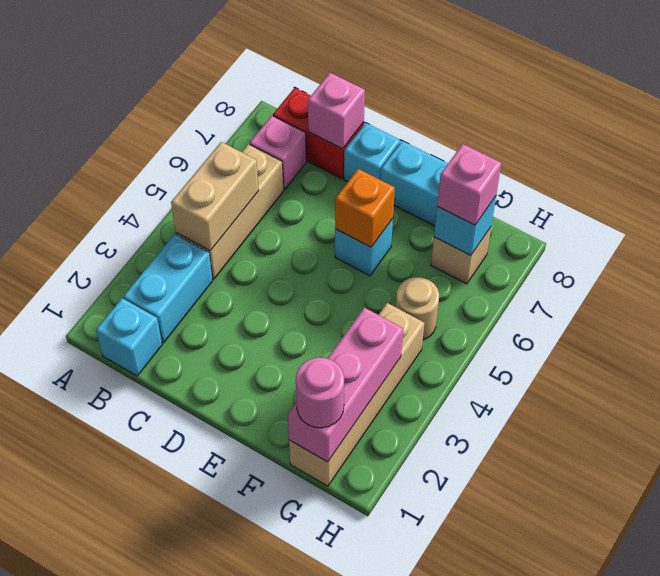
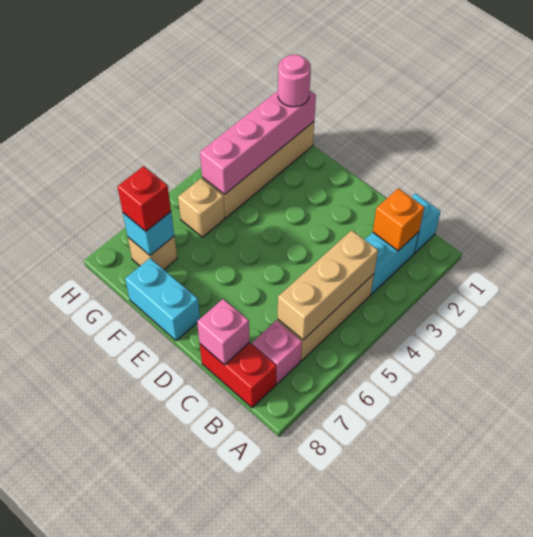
tan 1x2 brick [171,142,259,251] -> tan 1x3 brick [278,230,378,340]
cyan 1x1 brick [344,123,400,182] -> none
cyan 1x1 brick [335,219,393,276] -> none
orange 1x1 brick [335,169,395,247] -> orange 1x1 brick moved to [373,188,424,251]
pink 1x3 brick [288,308,403,462] -> pink 1x4 brick [200,91,316,194]
tan 1x1 round brick [396,277,439,340] -> tan 1x1 brick [178,179,225,237]
pink 1x1 brick [437,144,501,225] -> red 1x1 brick [117,166,171,231]

